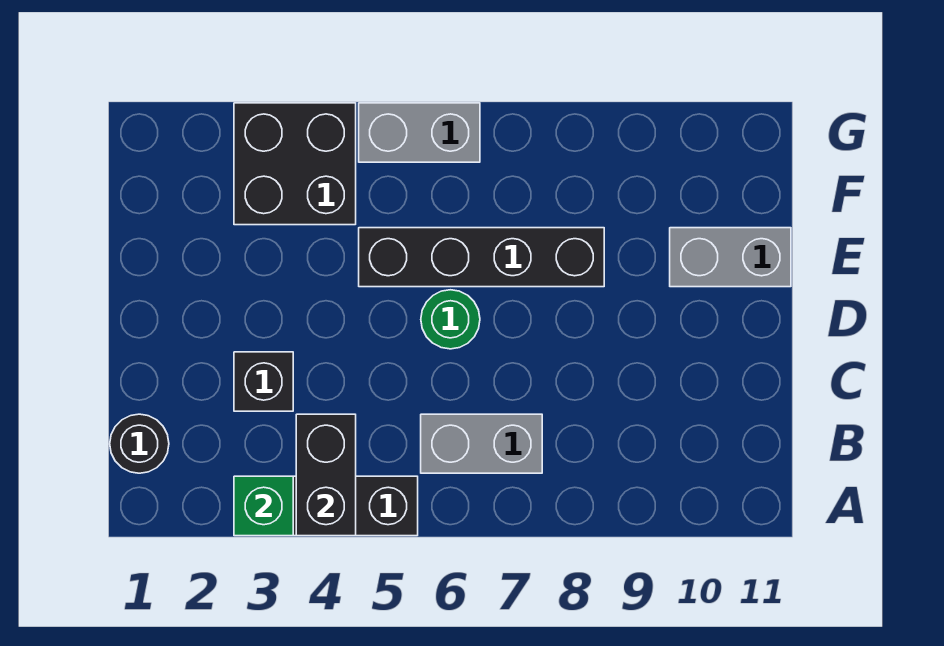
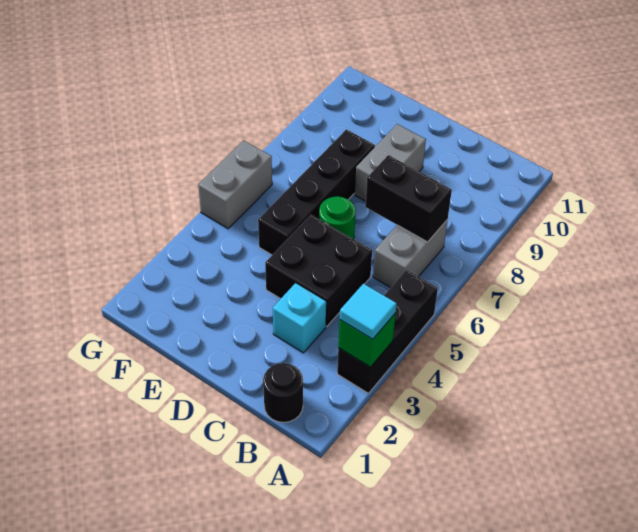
none -> cyan 1x1 tile [340,284,397,339]
black 1x2 brick [296,414,356,536] -> black 1x2 brick moved to [365,155,452,242]
black 1x1 brick [234,352,293,411] -> cyan 1x1 brick [273,283,326,353]
grey 1x2 brick [670,228,791,287] -> grey 1x2 brick moved to [355,124,426,201]
black 2x2 brick [234,103,356,225] -> black 2x2 brick moved to [265,215,372,326]

